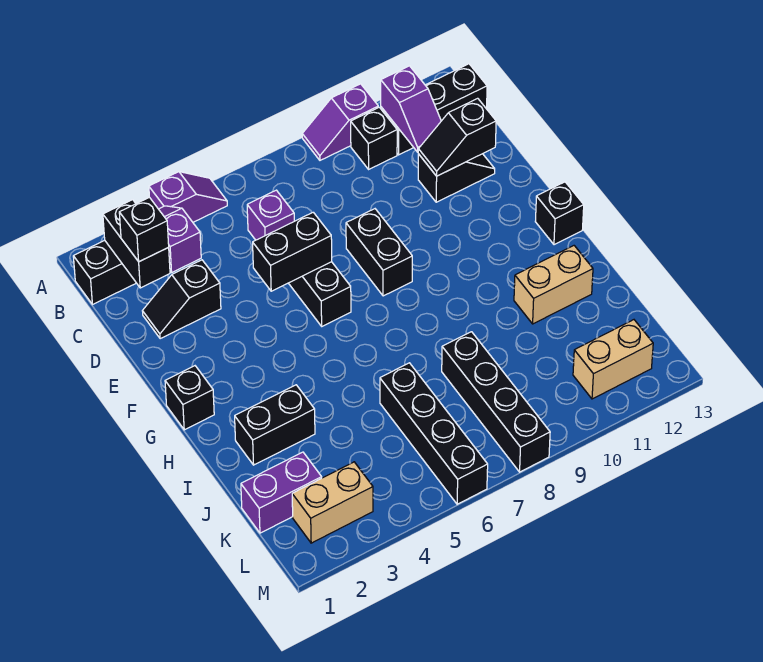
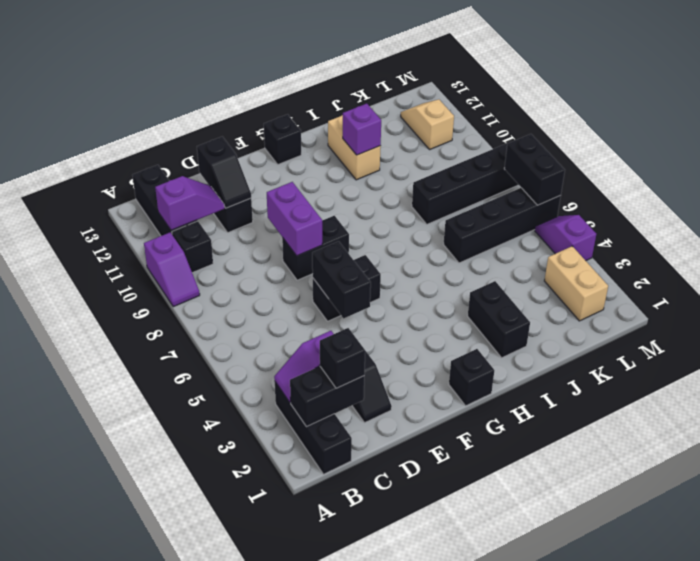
purple 1x2 slope [149,172,227,222] -> purple 1x2 slope moved to [535,215,596,261]
purple 1x1 brick [247,190,294,240] -> purple 1x1 brick moved to [343,104,381,155]
purple 1x2 brick [241,452,322,533] -> purple 1x2 brick moved to [267,182,322,256]
tan 1x2 brick [573,320,653,399] -> tan 1x2 slope [401,100,454,149]
none -> black 1x2 brick [504,134,565,205]

